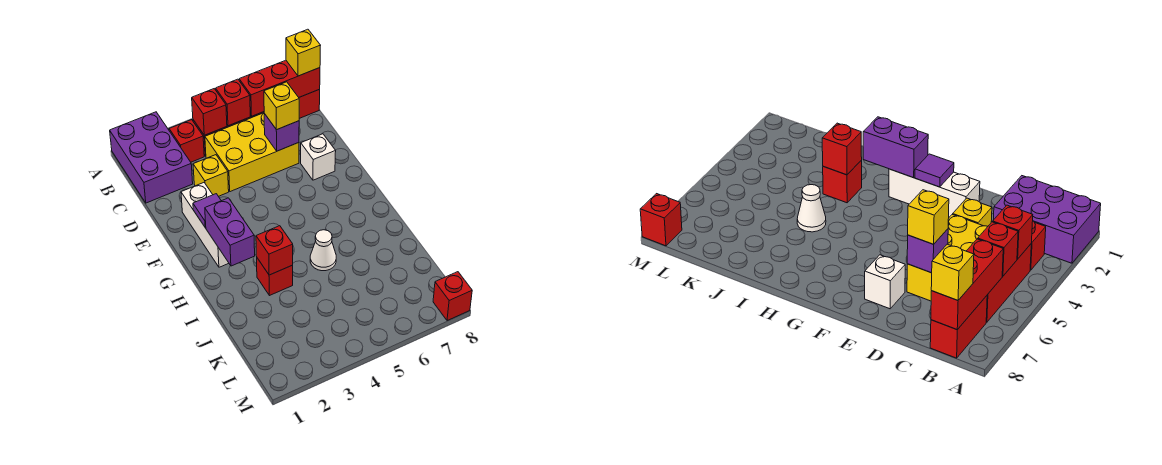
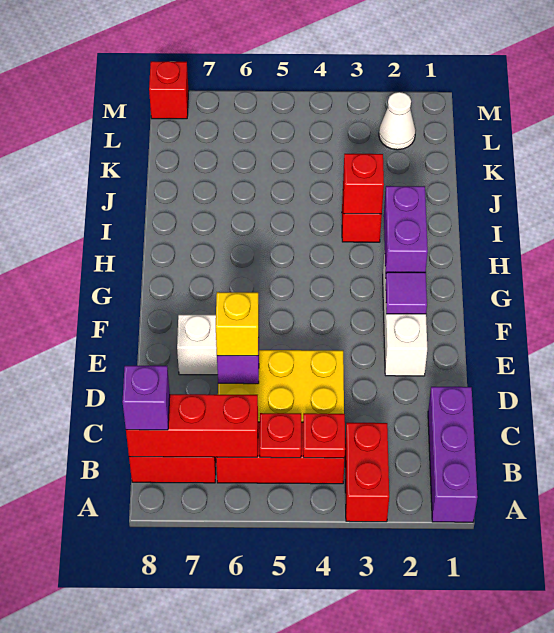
purple 2x3 brick [110,112,193,203] -> purple 1x3 brick [428,387,478,522]
red 1x1 brick [169,120,204,162] -> red 1x2 brick [345,423,389,522]
red 1x1 brick [192,89,227,135] -> red 1x1 plate [303,413,345,458]
red 1x1 brick [216,79,250,126] -> red 1x1 plate [260,413,301,458]
yellow 1x1 brick [286,29,321,76] -> purple 1x1 brick [122,366,170,430]
yellow 1x1 brick [193,155,229,196] -> none
white 1x1 cone [310,230,336,271] -> white 1x1 cone moved to [379,92,416,150]

